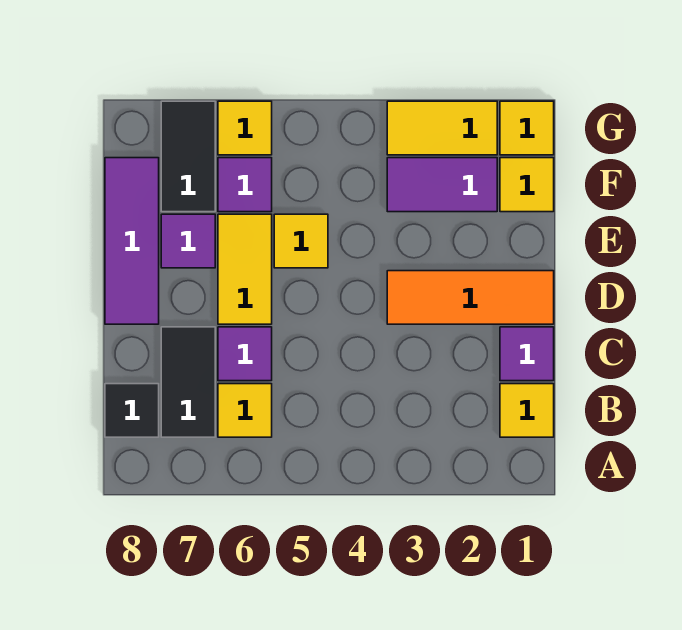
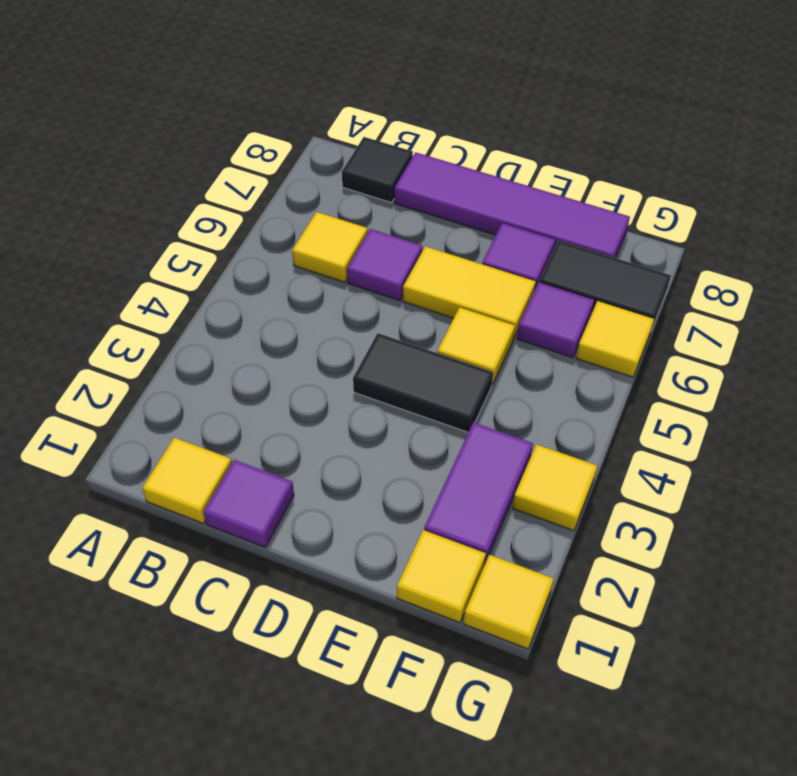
black 1x2 tile [161,327,215,437] -> black 1x2 tile moved to [353,333,493,432]
orange 1x3 tile [387,271,554,324] -> none
purple 1x3 tile [105,158,159,324] -> purple 1x4 tile [394,152,630,258]
yellow 1x2 tile [387,101,497,155] -> yellow 1x1 tile [513,444,597,531]

